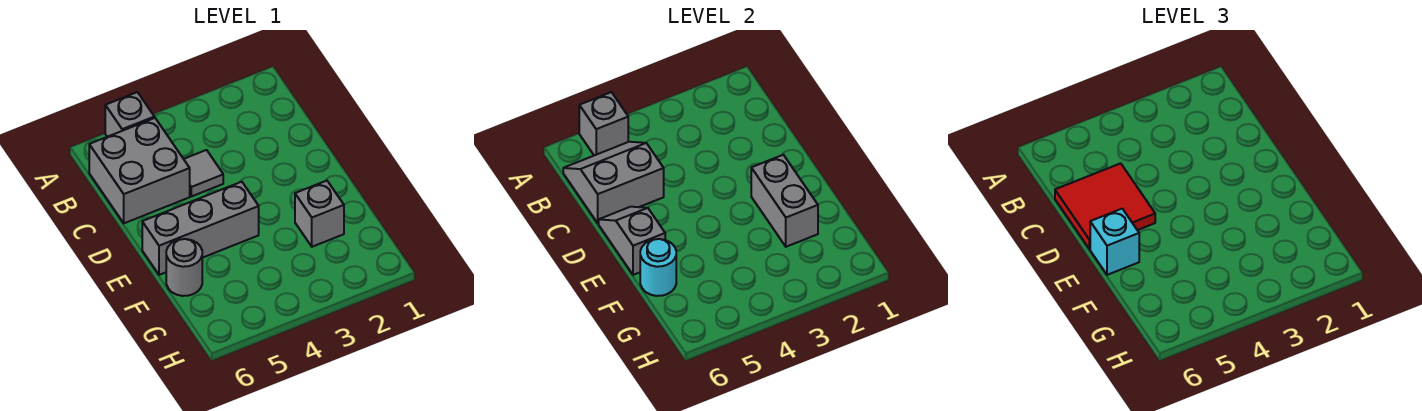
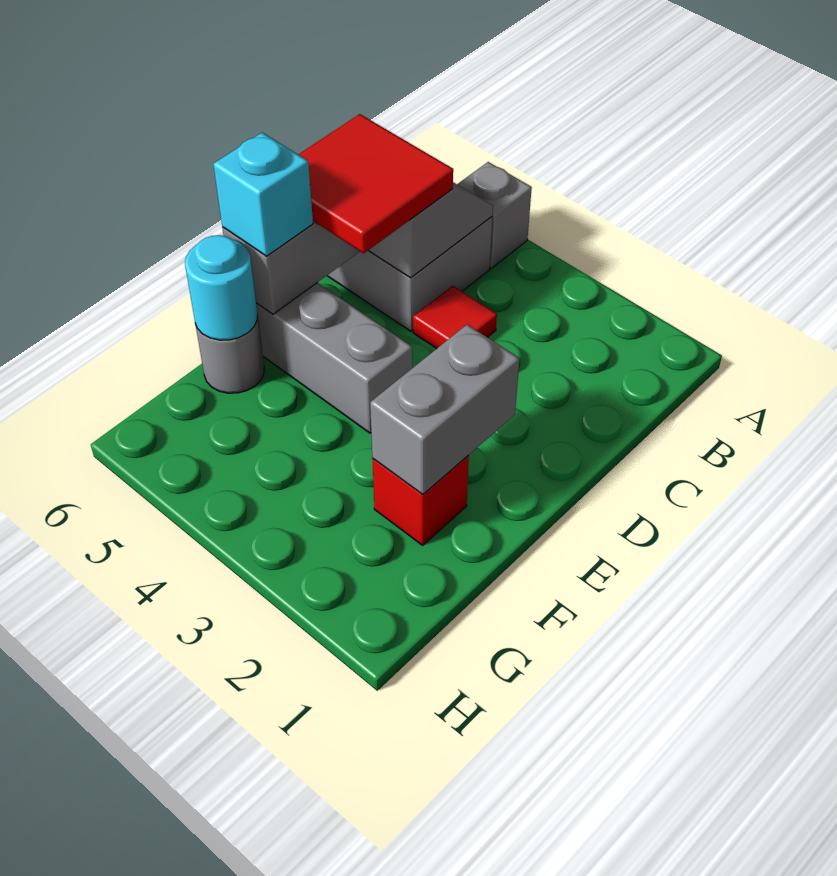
grey 1x1 brick [579,92,628,155] -> none
grey 1x1 tile [184,150,223,196] -> red 1x1 tile [413,286,497,349]
grey 1x1 brick [295,181,344,247] -> red 1x1 brick [372,456,469,545]

